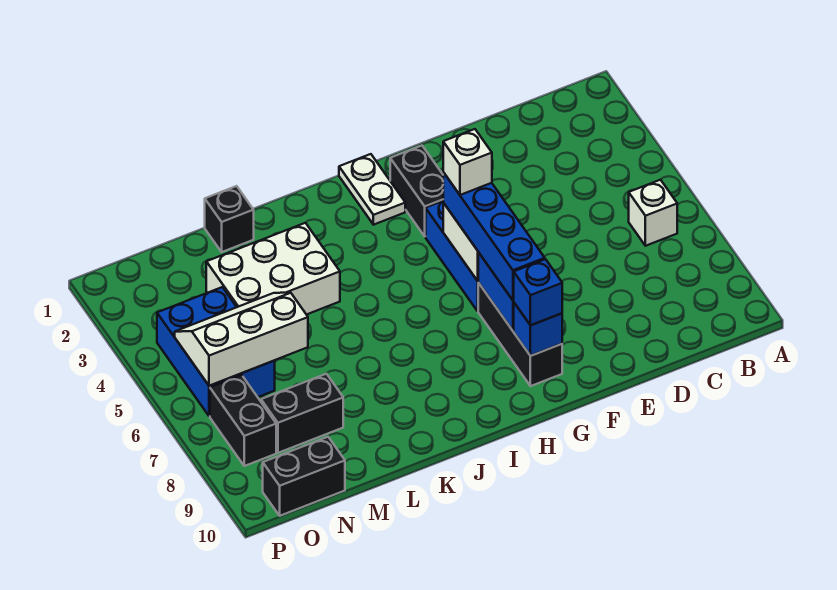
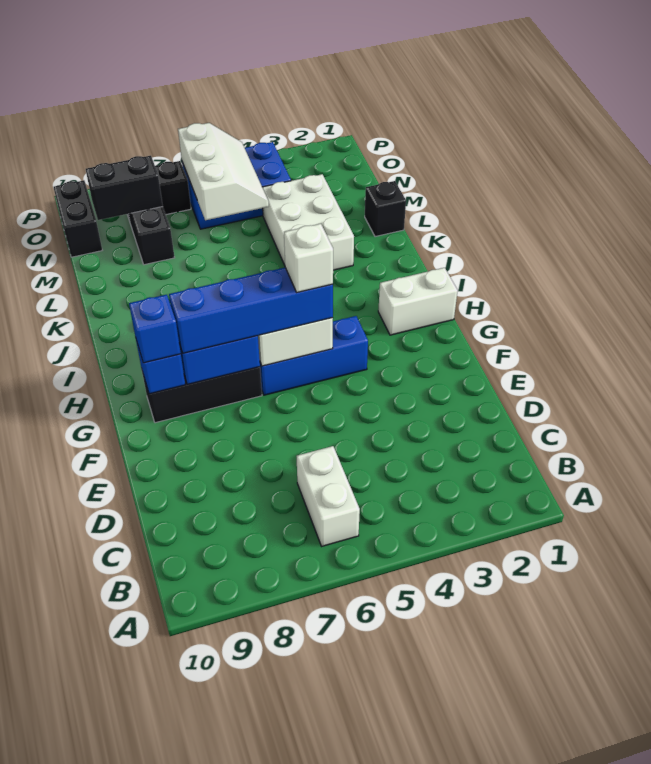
white 1x1 brick [629,180,677,246] -> white 1x2 brick [297,446,360,546]
black 1x2 brick [390,146,443,236] -> black 1x2 brick moved to [86,156,163,220]
white 1x2 plate [339,154,405,225] -> white 1x2 brick [378,268,458,335]

